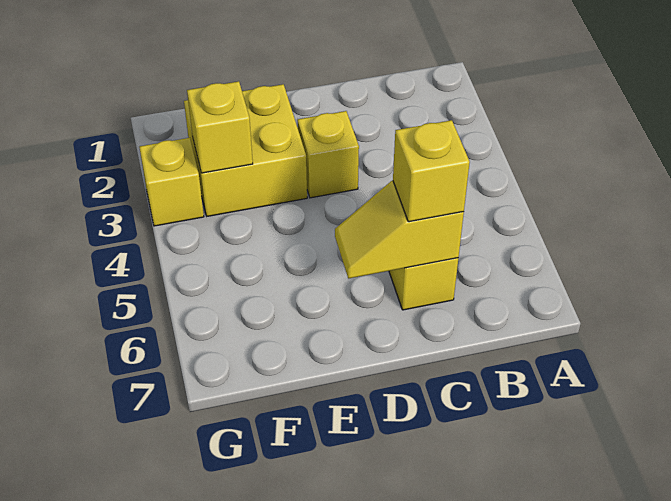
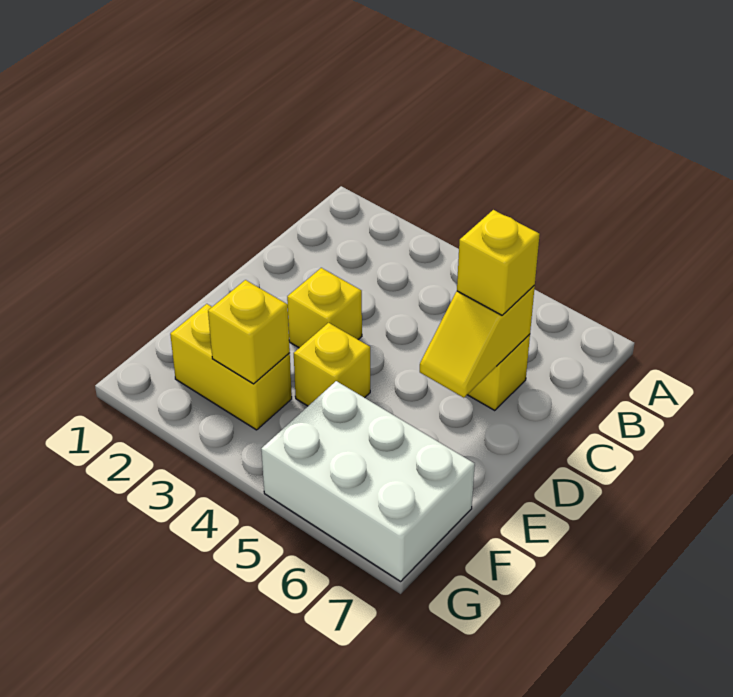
yellow 2x2 brick [184,84,307,216] -> yellow 1x2 brick [170,304,292,430]
none -> white 2x3 brick [261,381,475,581]
yellow 1x1 brick [139,138,204,226] -> yellow 1x1 brick moved to [294,323,370,406]

